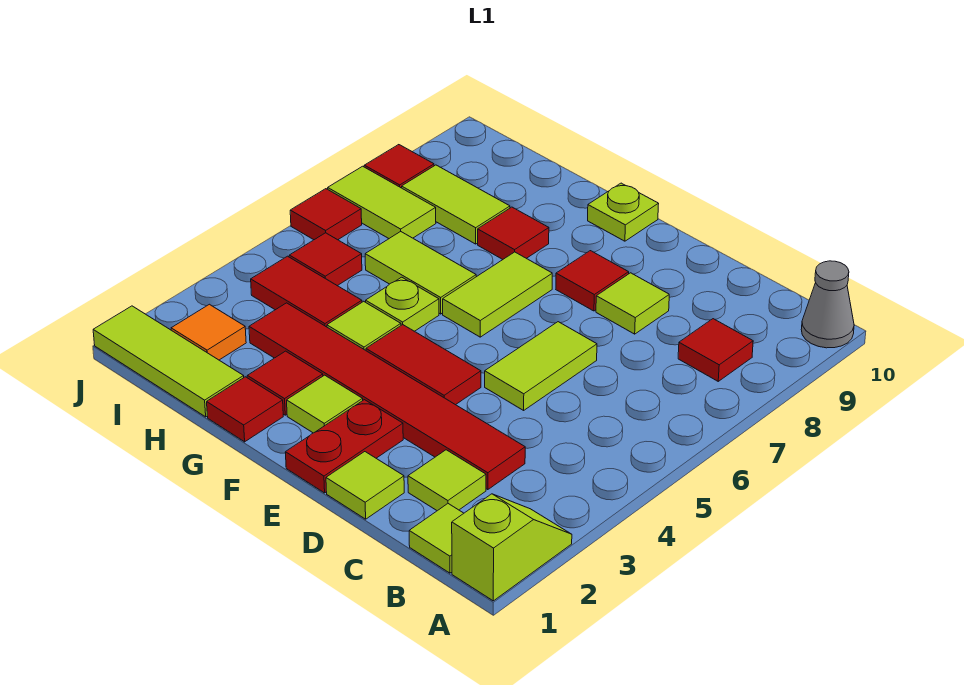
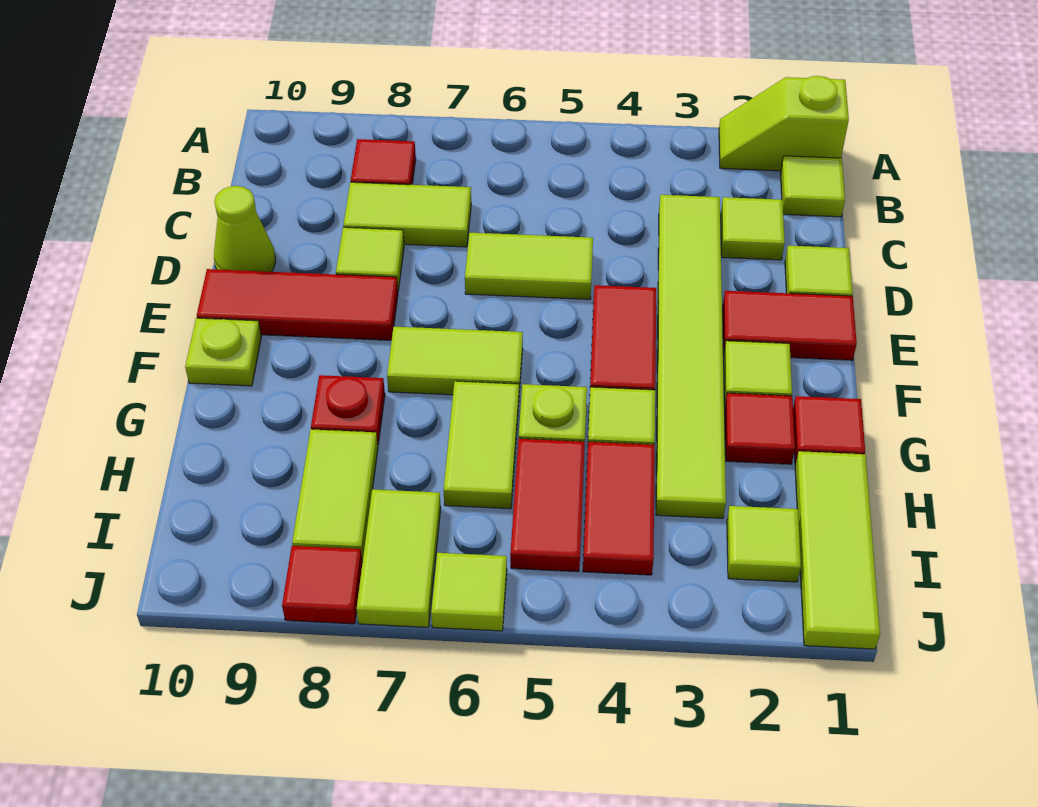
grey 1x1 cone [801,261,854,348] -> none
red 1x6 tile [249,303,525,490] -> lime 1x6 tile [656,195,726,518]
none -> lime 1x2 tile [343,182,471,247]
none -> lime 1x1 cone [214,186,275,272]
red 1x2 plate [285,400,403,493] -> red 1x2 tile [723,291,857,360]
red 1x1 tile [556,251,629,311] -> red 1x3 tile [197,269,398,340]
red 1x1 tile [478,207,549,259] -> red 1x1 plate [311,375,385,444]
orange 1x1 tile [171,304,246,360] -> lime 1x1 tile [727,506,801,582]
red 1x1 tile [289,233,362,286] -> red 1x2 tile [510,439,585,572]
red 1x1 tile [290,189,362,240] -> lime 1x1 tile [431,553,507,631]

